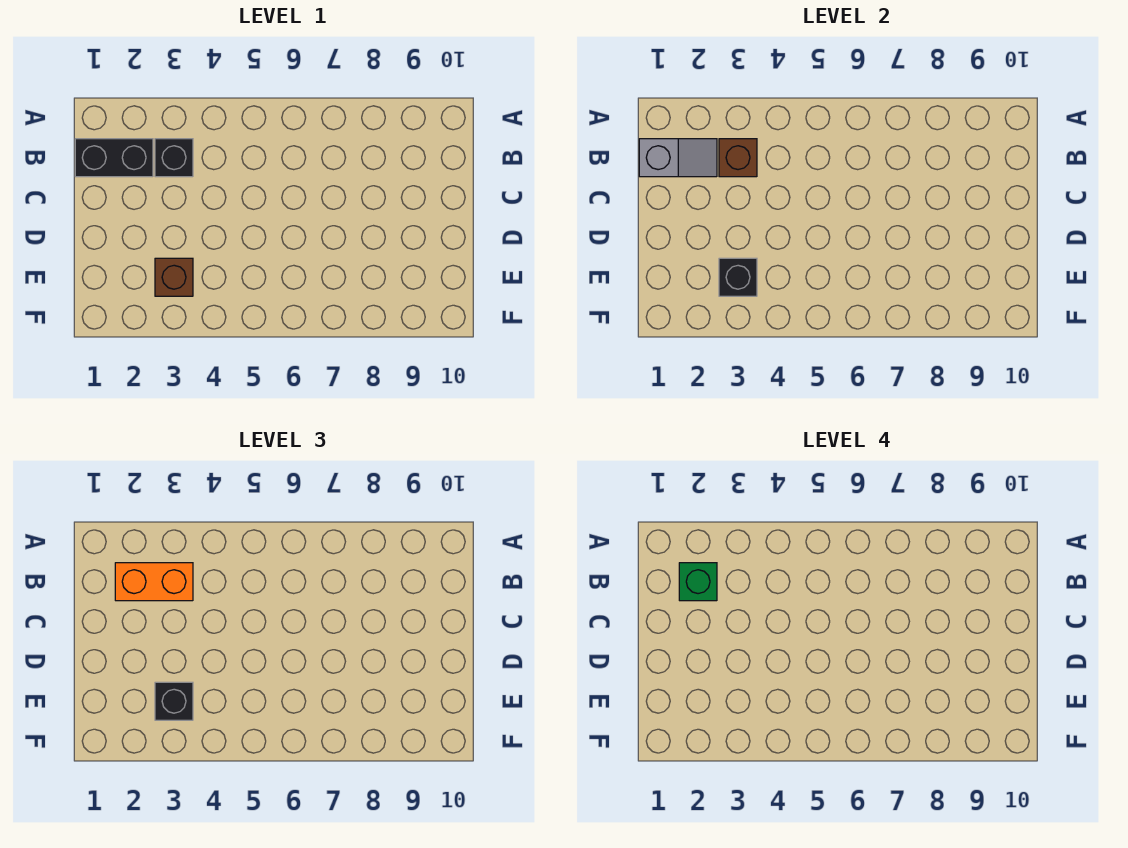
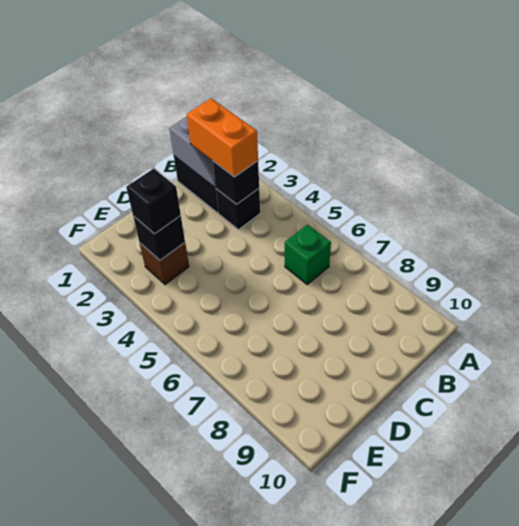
green 1x1 brick [679,563,717,601] -> green 1x1 brick moved to [285,225,331,284]
brown 1x1 brick [719,139,757,177] -> black 1x1 brick [213,161,259,204]

